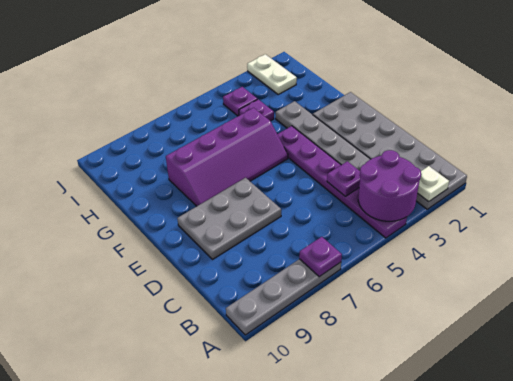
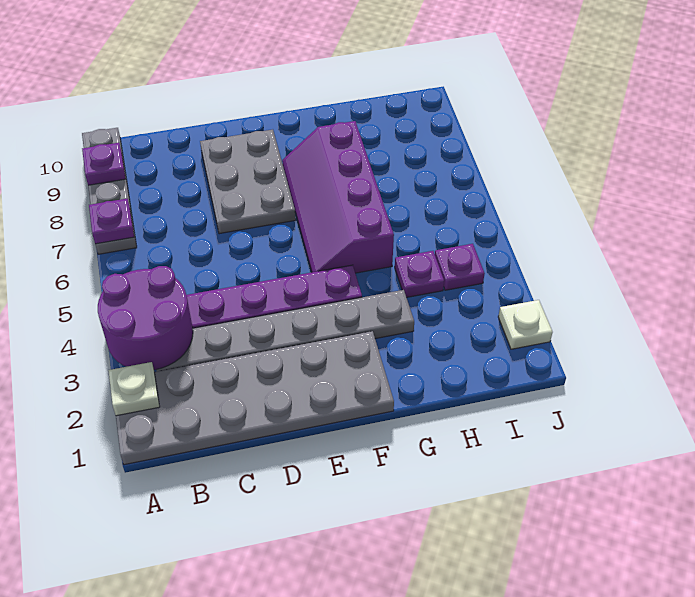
purple 1x1 plate [327,161,360,196] -> purple 1x1 plate moved to [82,143,126,185]
white 1x2 plate [247,54,297,94] -> white 1x1 plate [498,300,553,349]

